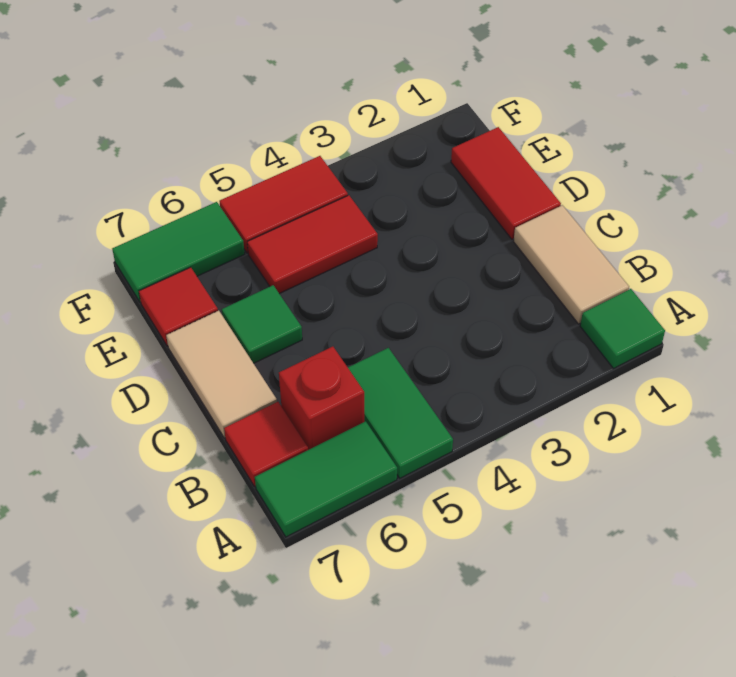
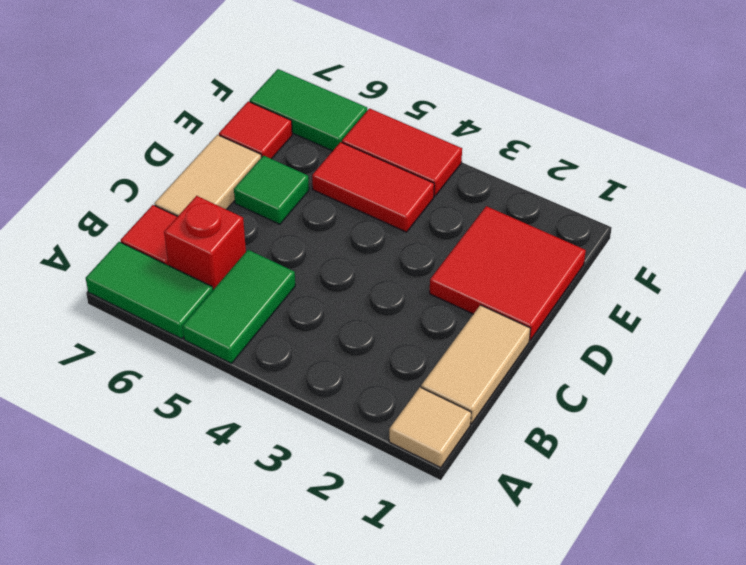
green 1x1 tile [580,289,665,368] -> tan 1x1 tile [389,387,471,468]
red 1x2 tile [451,127,561,239] -> red 2x2 tile [430,206,586,340]

